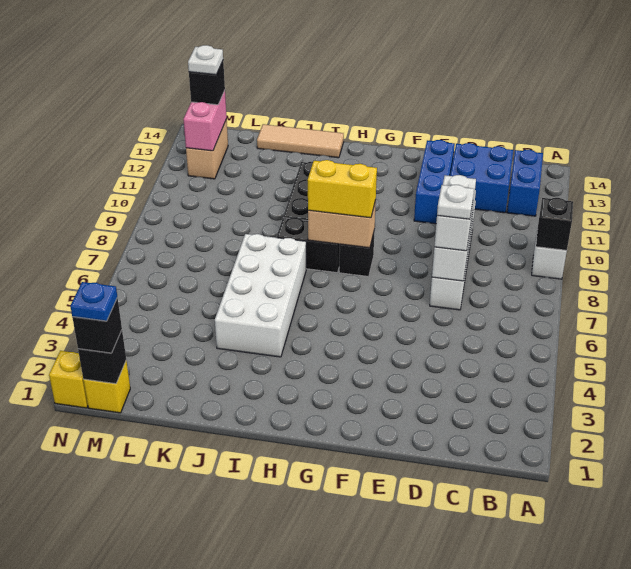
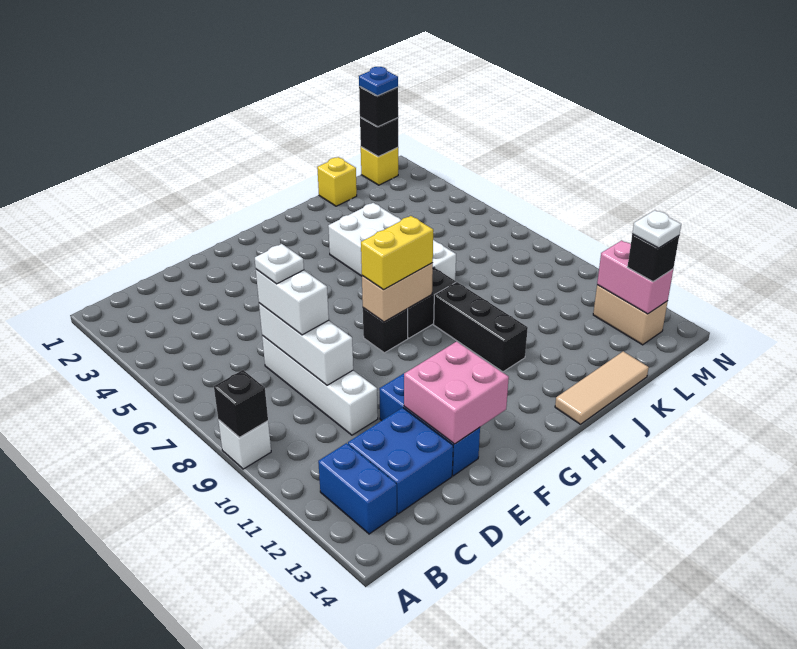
none -> pink 2x2 brick [404,341,509,444]
yellow 1x1 brick [49,351,88,408] -> yellow 1x1 brick moved to [317,157,357,206]

